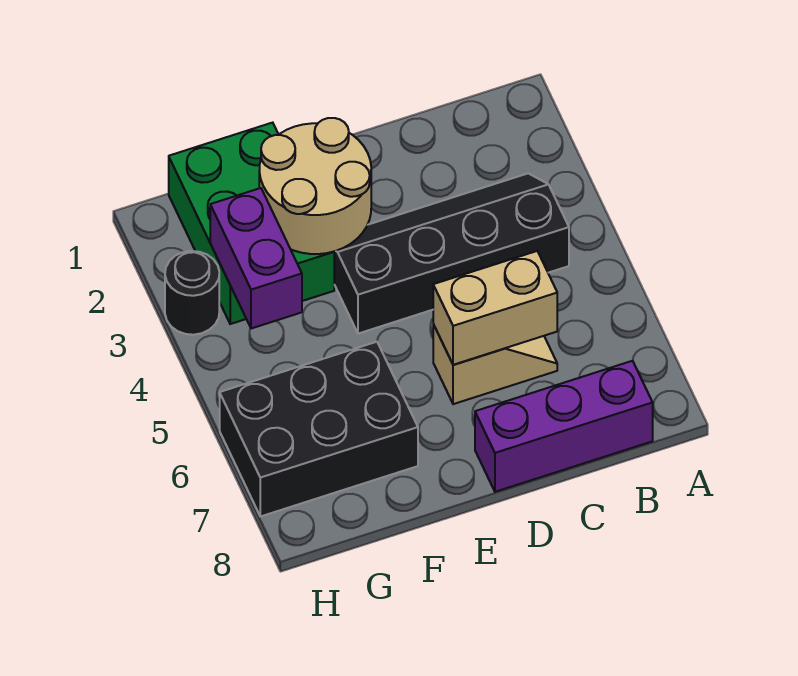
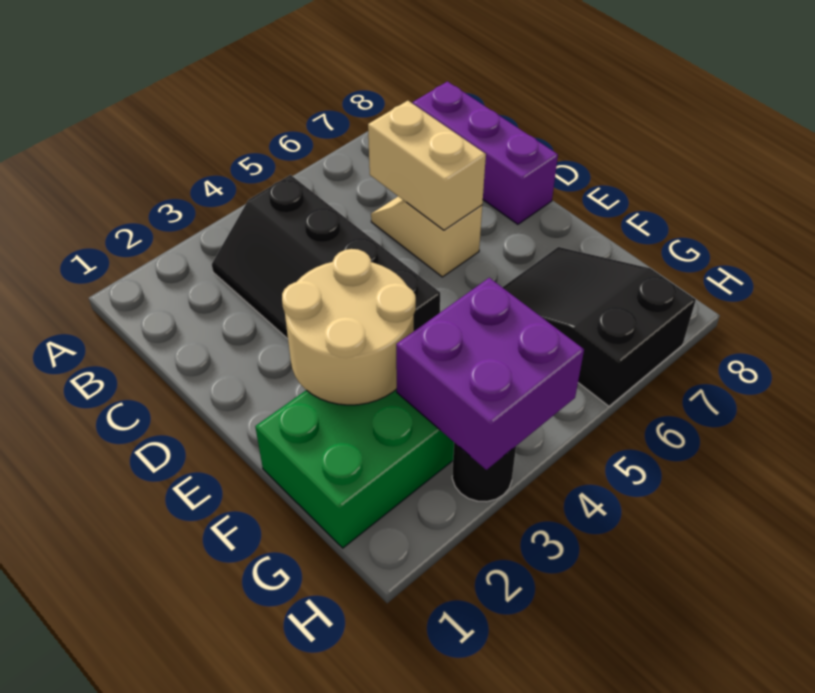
black 2x3 brick [220,342,418,516] -> black 2x3 slope [502,247,696,406]
purple 1x2 brick [210,188,302,329] -> purple 2x2 brick [396,278,584,470]

